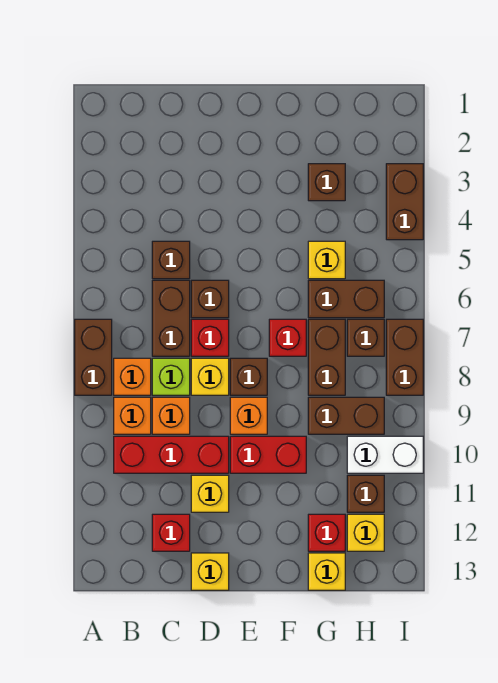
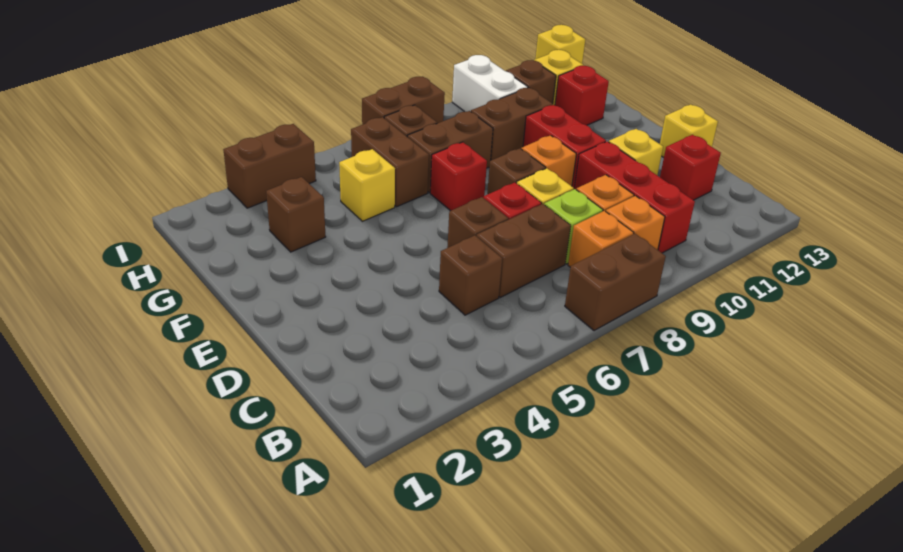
brown 1x2 brick [308,397,384,434] -> brown 1x2 brick turned to [471,88,553,160]
yellow 1x1 brick [308,553,345,590] -> yellow 1x1 brick moved to [535,25,585,64]

